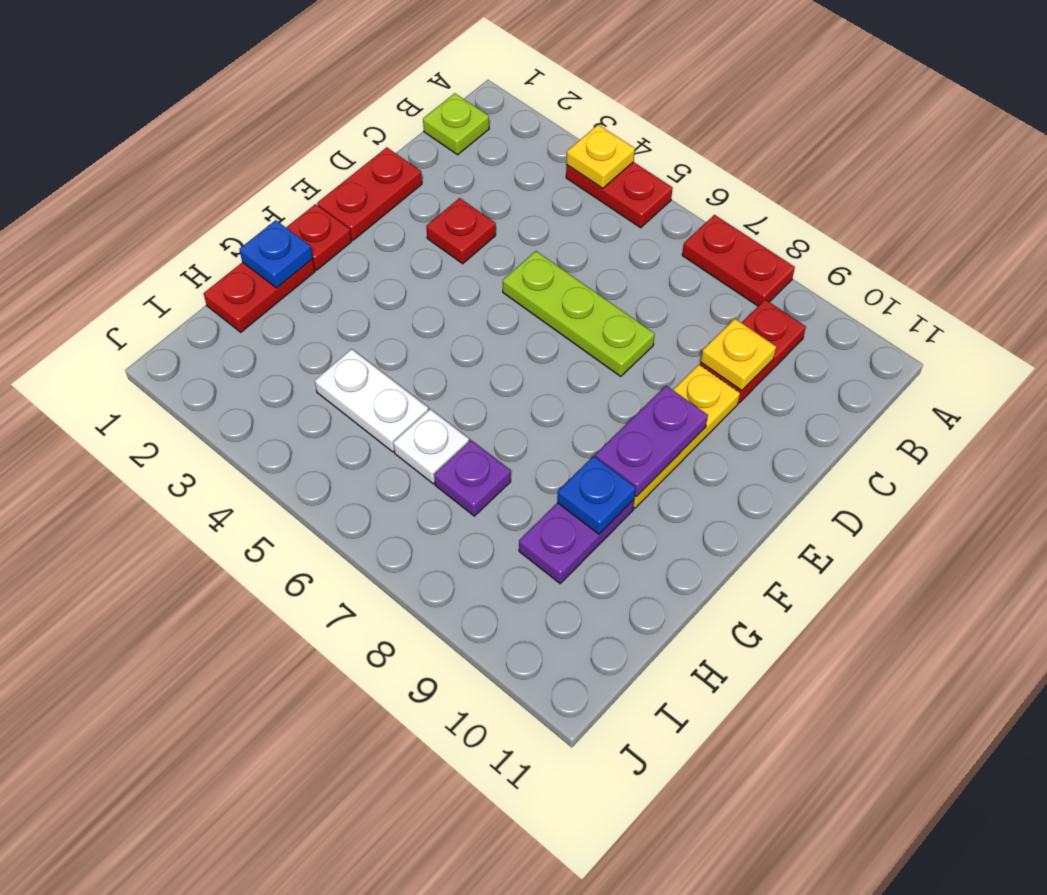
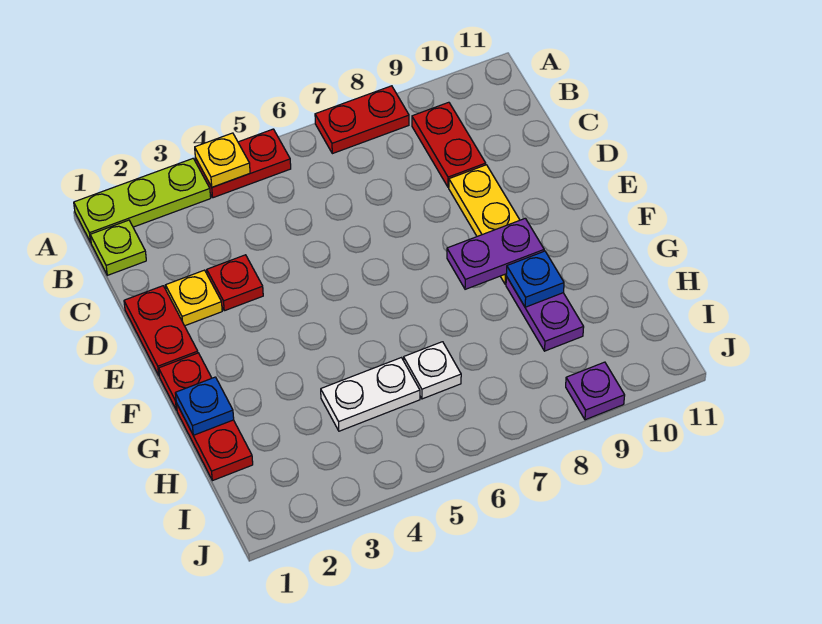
yellow 1x1 plate [701,319,776,391] -> yellow 1x1 plate moved to [166,270,222,326]
lime 1x3 plate [503,251,655,377] -> lime 1x3 plate moved to [74,159,211,242]
purple 1x2 plate [595,386,708,497] -> purple 1x2 plate turned to [447,218,544,289]
purple 1x1 plate [434,440,511,516] -> purple 1x1 plate moved to [566,362,625,420]

